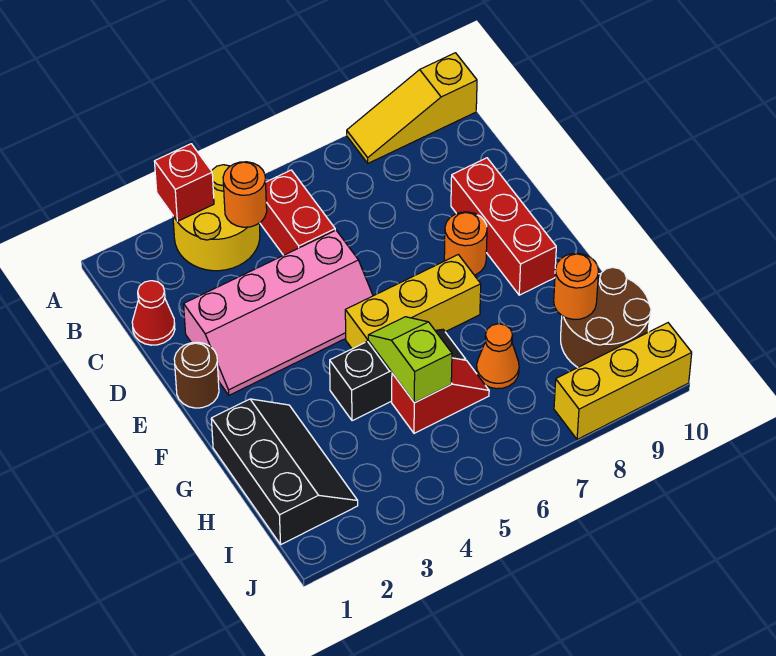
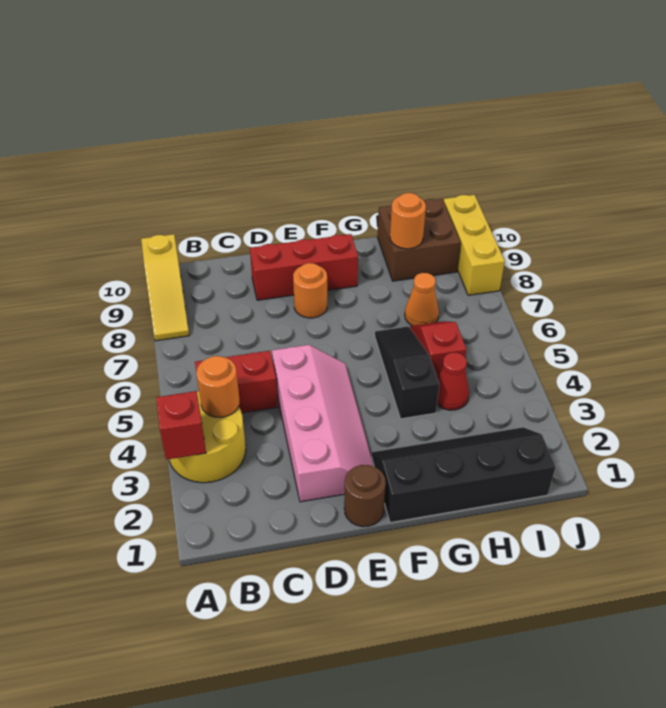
red 1x1 cone [132,281,175,345] -> red 1x1 cone moved to [437,353,469,410]
yellow 1x3 brick [345,255,481,349] -> none
black 2x3 slope [211,399,358,544] -> black 2x4 slope [372,427,556,523]
lime 1x2 slope [368,317,452,403] -> none
brown 2x2 round brick [561,267,651,367] -> brown 2x2 brick [377,199,461,281]

